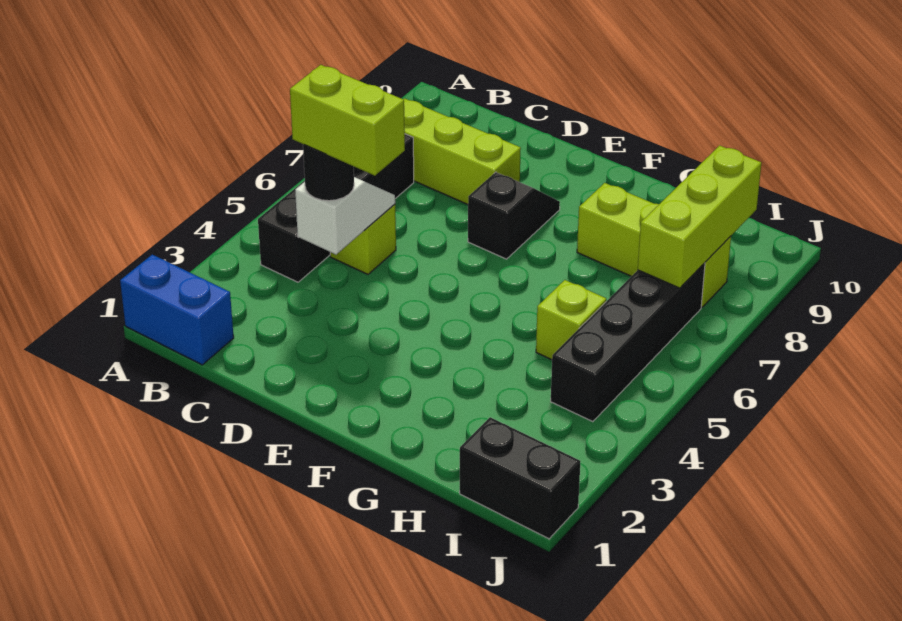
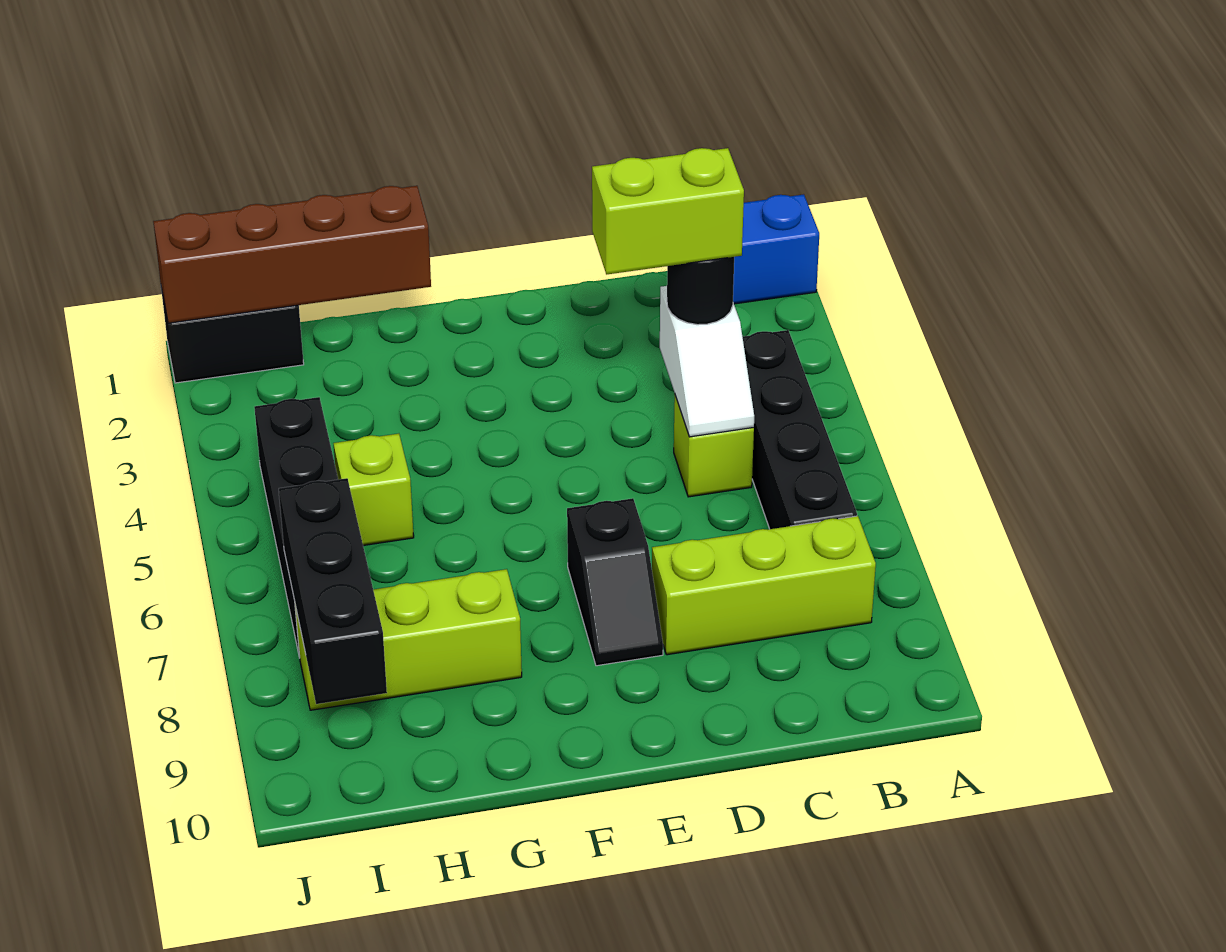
none -> brown 1x4 brick [153,186,431,323]
lime 1x3 brick [638,145,761,288] -> black 1x3 brick [279,478,387,704]

